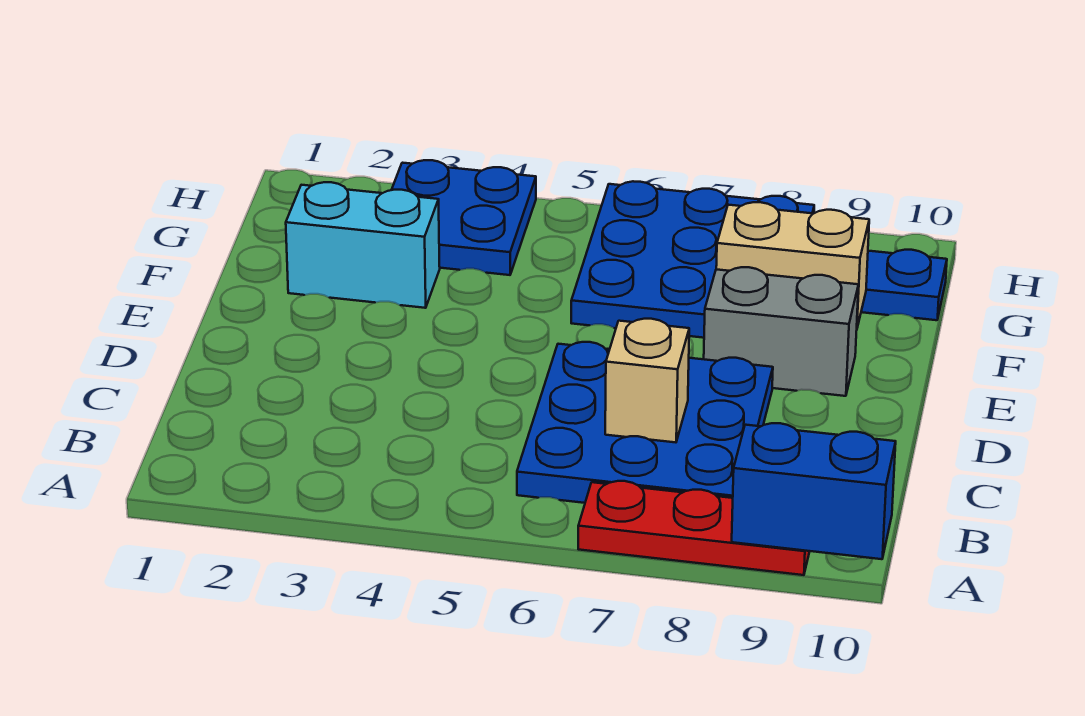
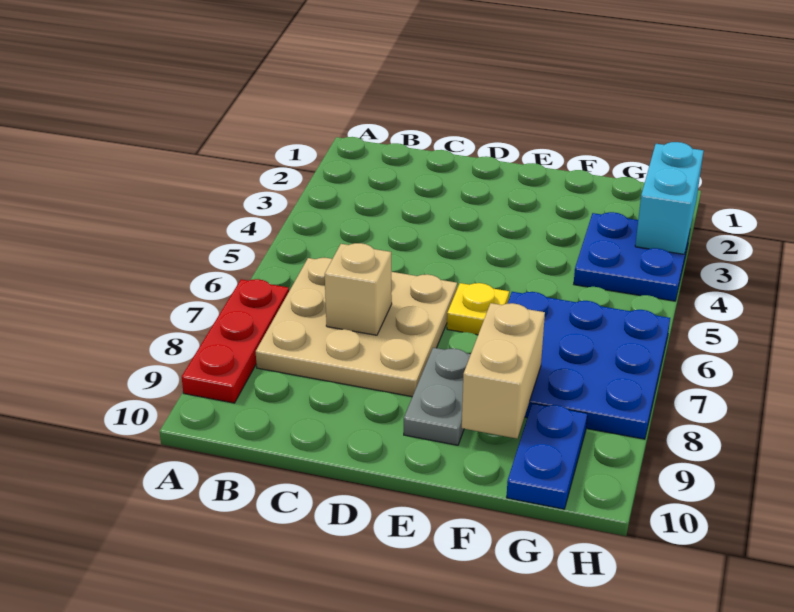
blue 1x2 brick [732,423,896,559] -> none
blue 3x3 plate [517,342,773,503] -> tan 3x3 plate [256,258,457,397]
none -> yellow 1x1 plate [447,283,509,335]
grey 1x2 brick [704,267,858,396] -> grey 1x2 plate [404,348,471,445]
cyan 1x2 brick [286,182,440,308] -> cyan 1x2 brick moved to [635,142,703,254]

